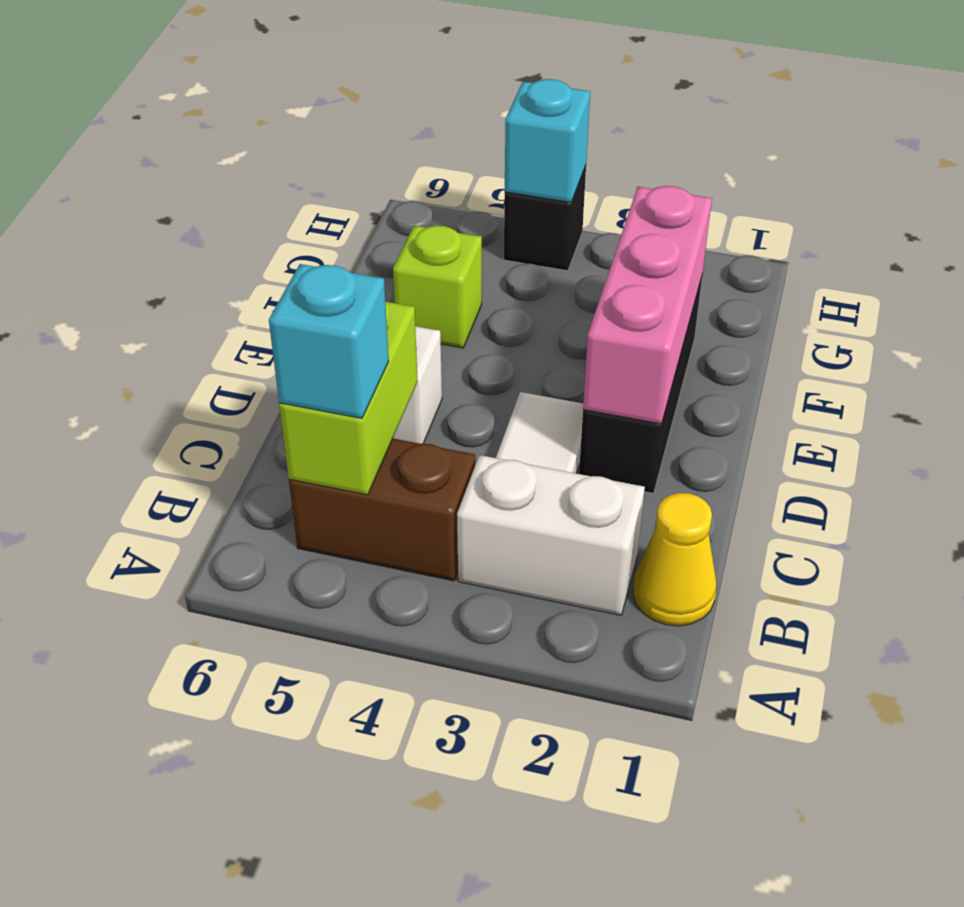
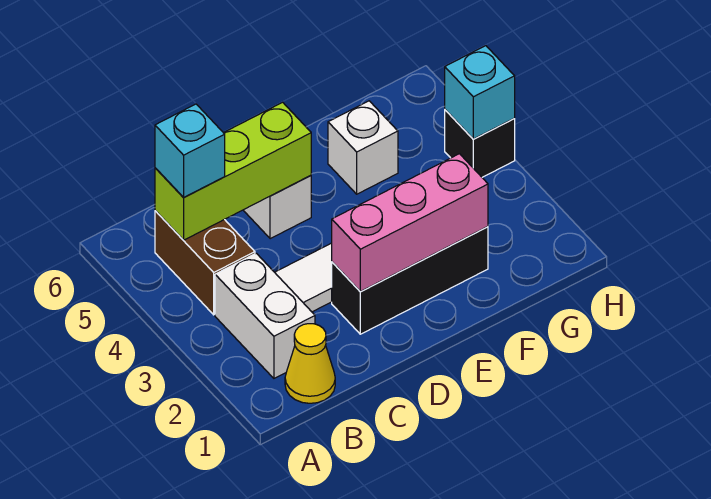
lime 1x2 brick [279,302,418,495] -> lime 1x3 brick [155,102,311,240]
lime 1x1 brick [393,225,482,348] -> white 1x1 brick [328,101,398,194]

